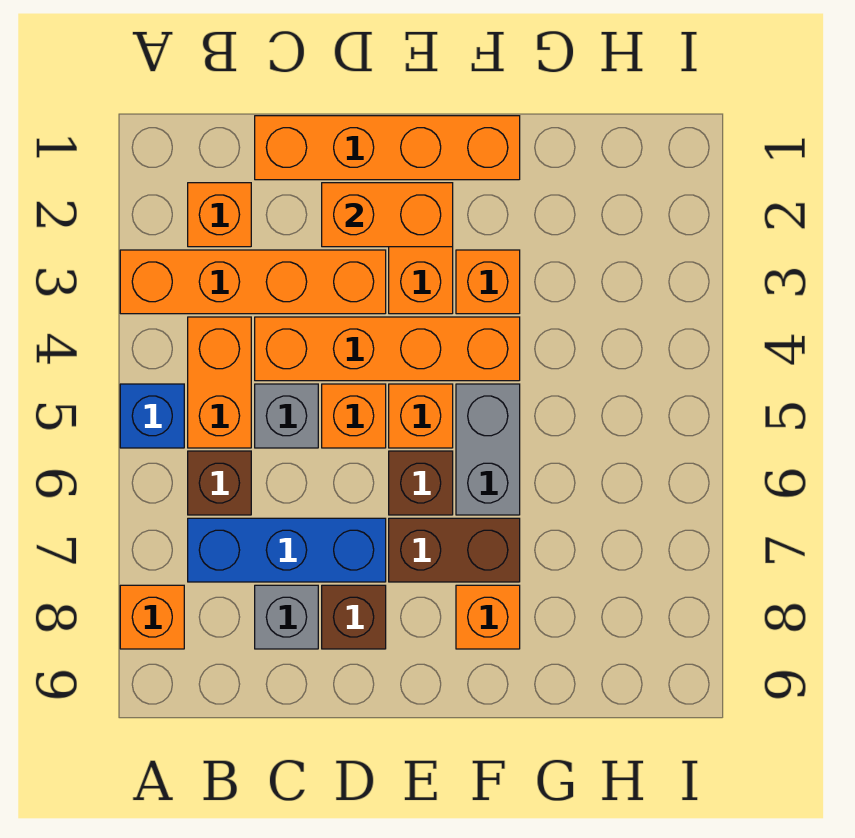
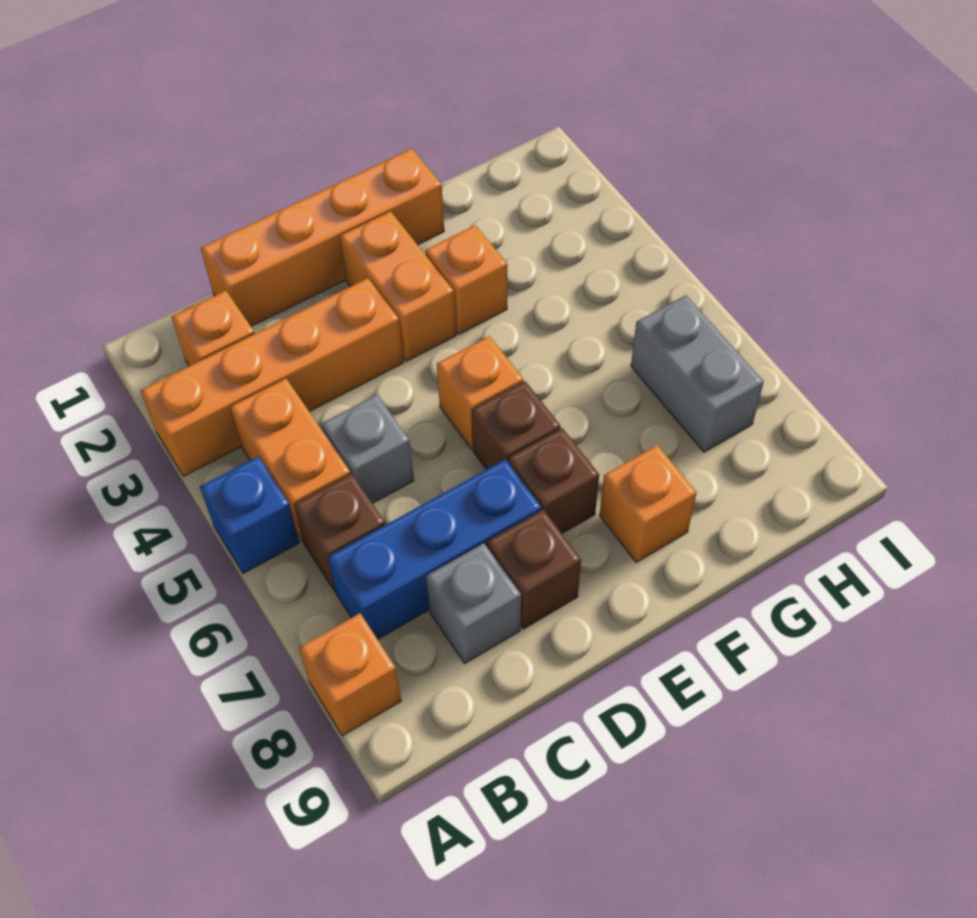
orange 1x4 brick [255,317,520,381] -> none
orange 1x2 brick [322,183,453,247] -> none
orange 1x1 brick [322,384,386,448] -> none
brown 1x2 brick [389,518,520,582] -> brown 1x1 brick [508,428,599,533]
grey 1x2 brick [456,384,520,515] -> grey 1x2 brick moved to [631,295,764,452]

